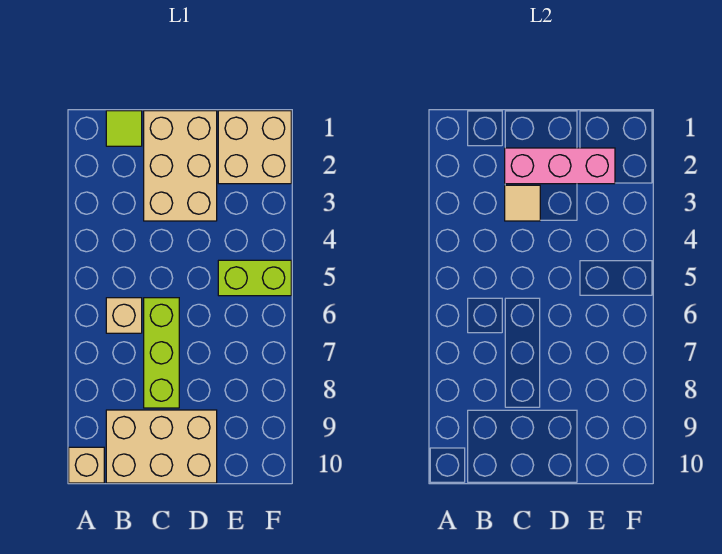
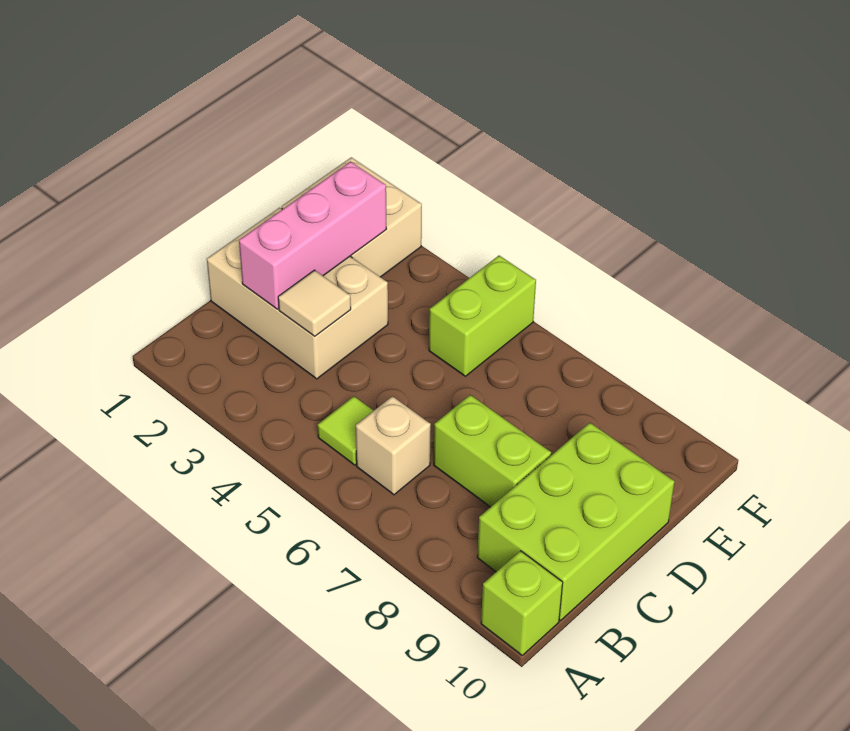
tan 1x1 brick [69,447,104,483] -> lime 1x1 brick [481,551,563,655]
lime 1x1 tile [106,111,142,146] -> lime 1x1 tile moved to [318,396,374,465]
tan 2x3 brick [106,410,217,483] -> lime 2x3 brick [477,423,675,620]
lime 1x3 brick [144,298,179,408] -> lime 1x2 brick [434,395,551,507]

